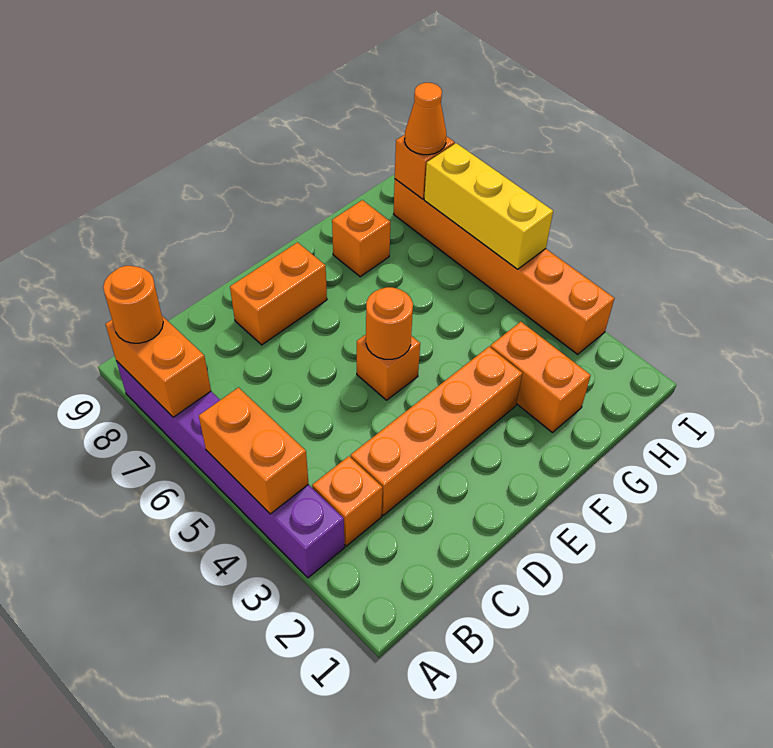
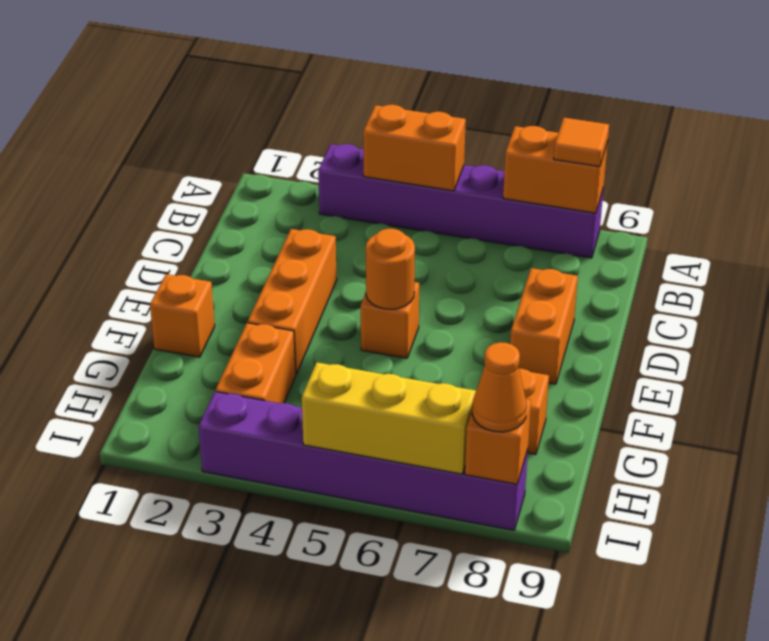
orange 1x1 round brick [103,266,163,343] -> orange 1x1 tile [554,118,609,167]
orange 1x1 brick [312,456,382,546] -> orange 1x1 brick moved to [150,274,215,357]
orange 1x4 brick [351,347,522,515] -> orange 1x3 brick [248,229,337,374]
orange 1x2 brick [490,322,591,433] -> orange 1x2 brick turned to [215,323,296,403]
orange 1x6 brick [394,179,614,354] -> purple 1x6 brick [198,392,528,530]

